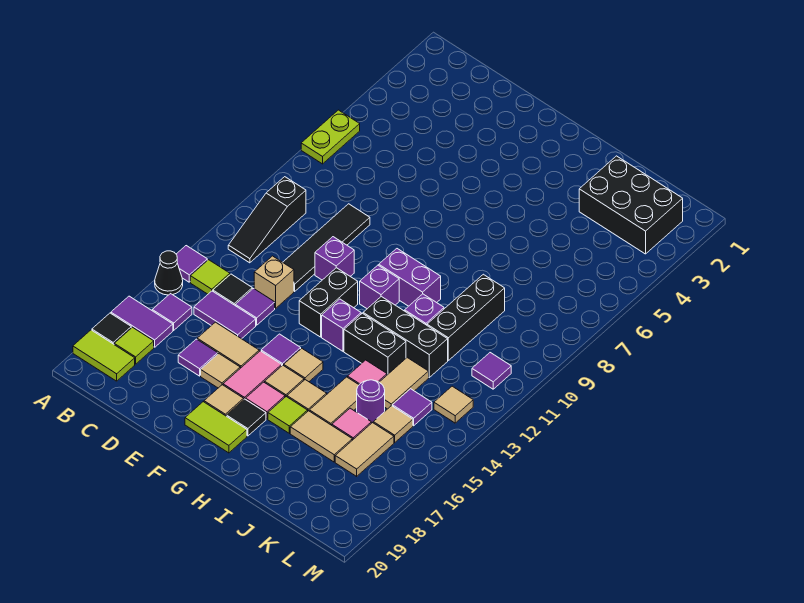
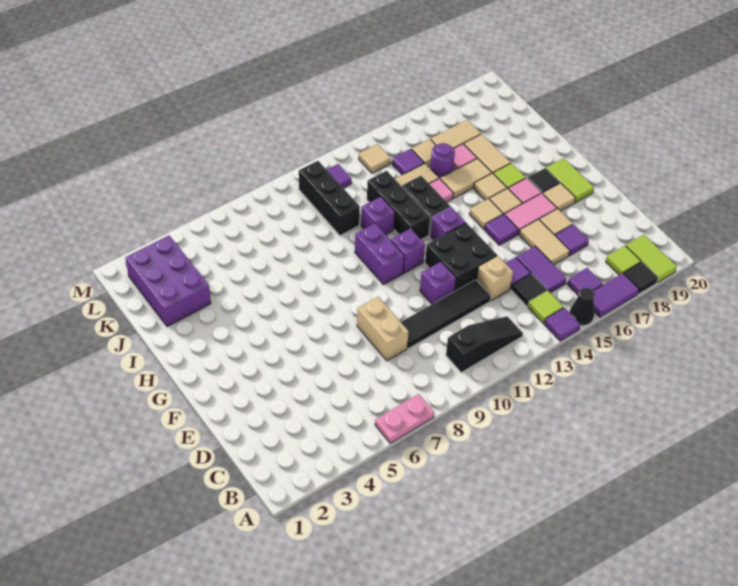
lime 1x2 plate [301,110,360,164] -> pink 1x2 plate [375,394,434,443]
purple 1x2 tile [111,296,173,347] -> purple 1x2 tile turned to [593,273,639,317]
none -> tan 1x2 brick [357,297,409,361]
black 1x2 brick [299,268,358,337] -> black 2x2 brick [425,223,497,291]
black 2x3 brick [579,156,683,254] -> purple 2x3 brick [125,236,211,327]
black 1x3 brick [427,274,505,360] -> black 1x3 brick turned to [299,161,360,235]

